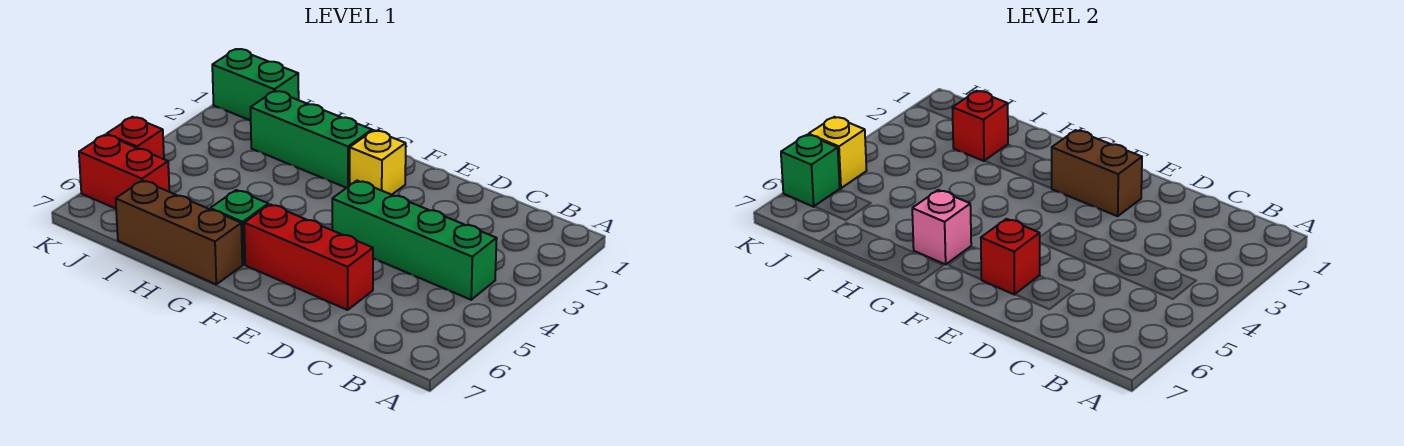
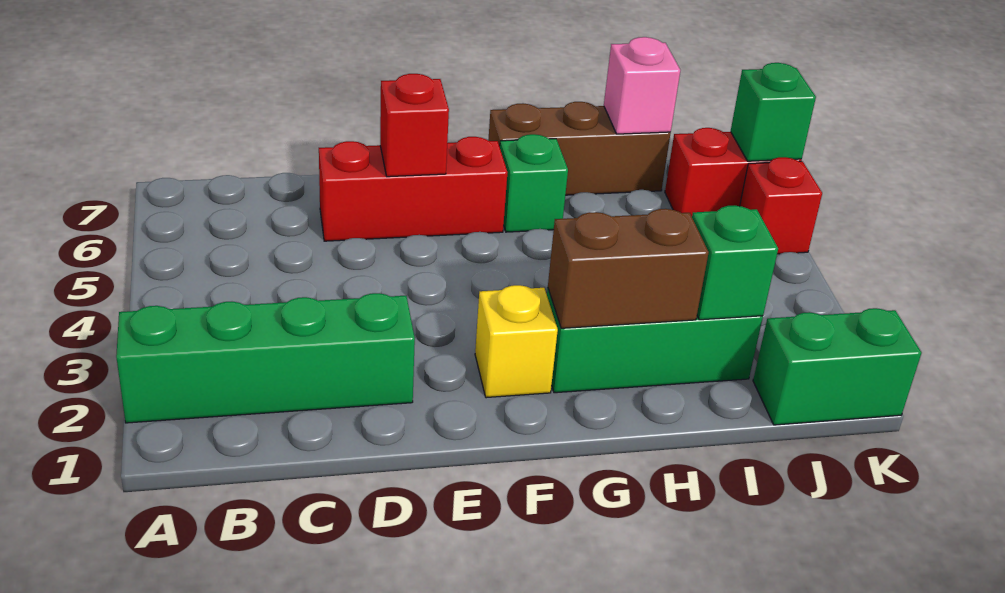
green 1x4 brick [332,181,497,300] -> green 1x4 brick moved to [116,293,415,423]
brown 1x2 brick [1051,130,1142,216] -> brown 1x2 brick moved to [548,209,709,328]
pink 1x1 brick [912,190,971,264] -> pink 1x1 brick moved to [604,37,680,134]
red 1x1 brick [952,91,1008,161] -> green 1x1 brick [692,205,778,320]
yellow 1x1 brick [809,117,867,188] -> none

